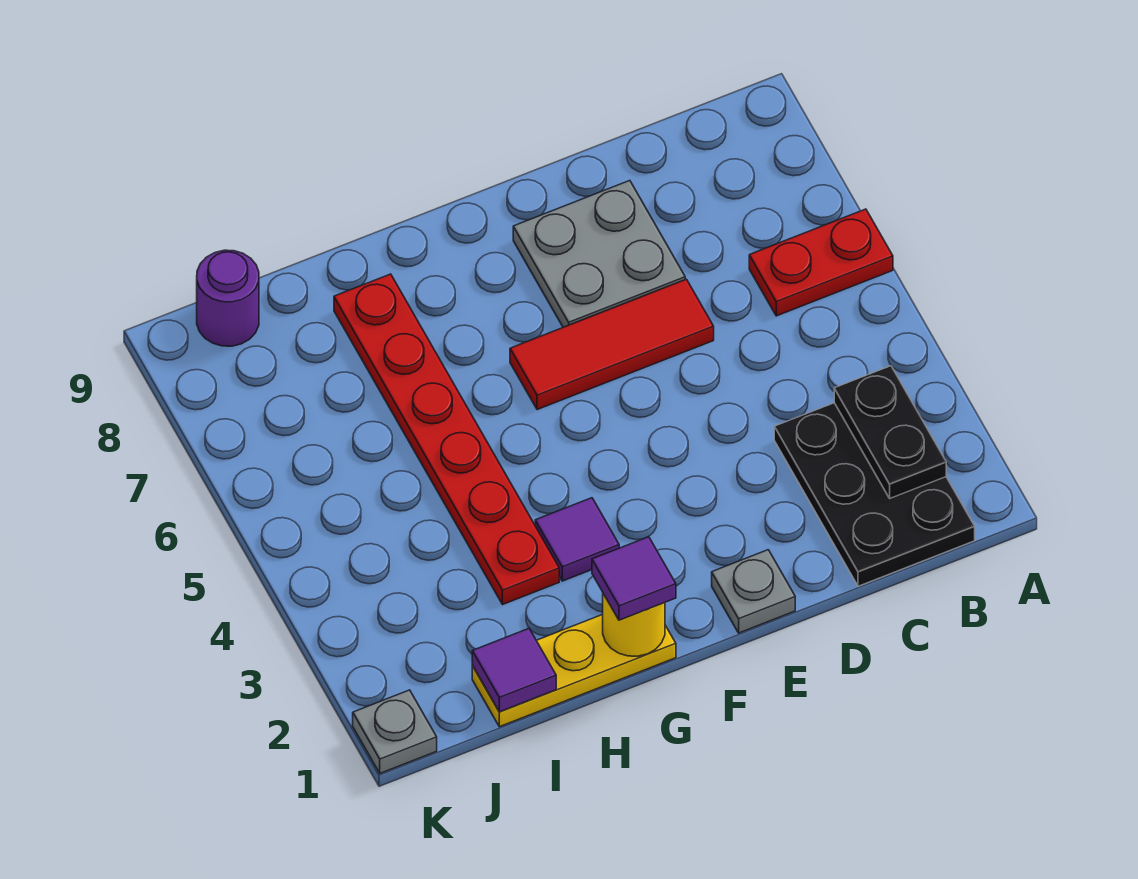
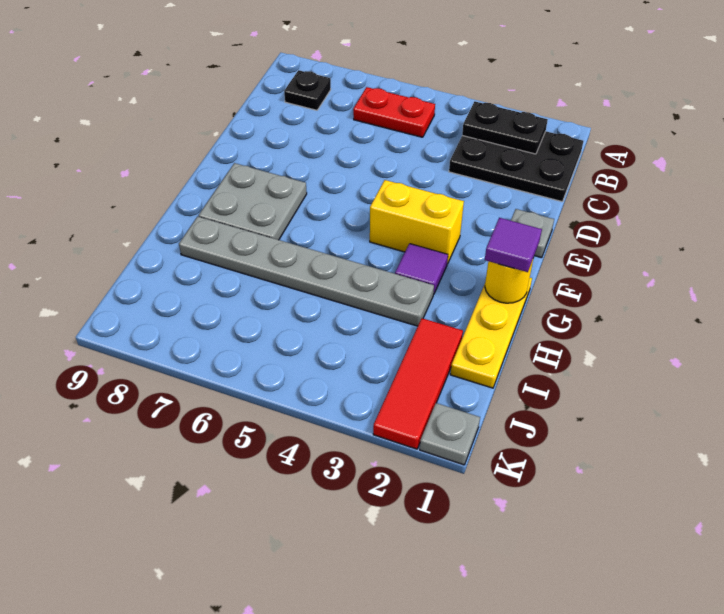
red 1x2 plate [749,209,893,316] -> red 1x2 plate turned to [353,87,435,137]
none -> black 1x1 plate [284,70,331,110]
red 1x3 tile [510,279,714,410] -> red 1x3 tile moved to [373,318,463,449]
grey 2x2 plate [513,181,685,327] -> grey 2x2 plate moved to [199,163,307,240]
none -> yellow 1x2 brick [370,180,464,264]
red 1x6 plate [334,274,559,604] -> grey 1x6 plate [179,217,434,326]
purple 1x1 tile [472,629,556,712] -> none
purple 1x1 round brick [197,250,259,346] -> none

